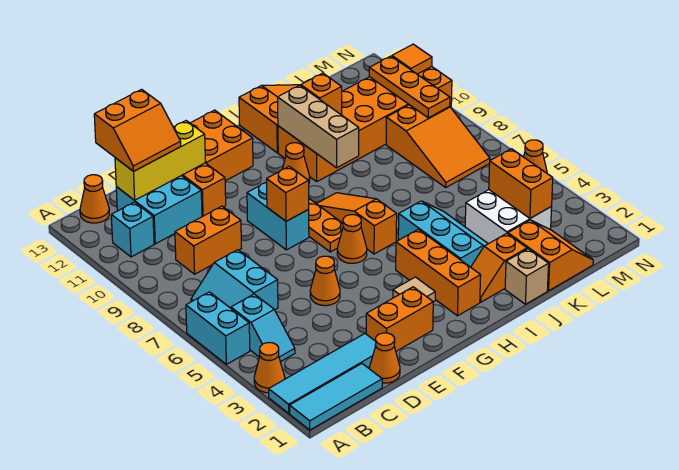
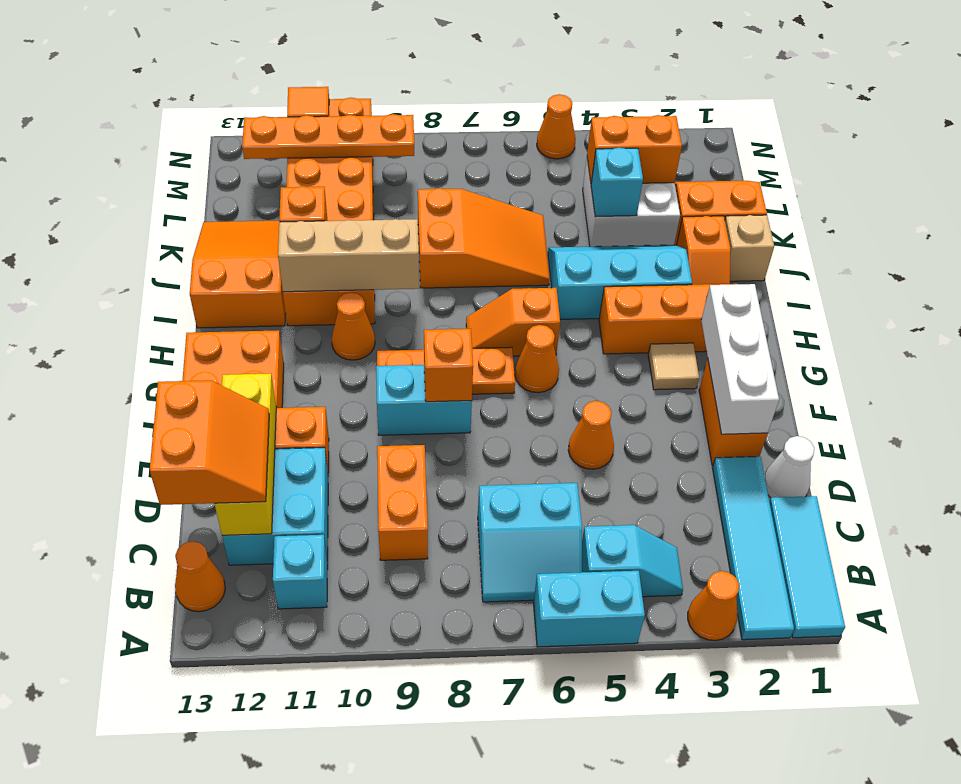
orange 1x1 cone [370,333,400,383] -> white 1x1 cone [764,436,814,498]
none -> white 1x3 brick [701,284,779,434]
orange 1x3 slope [317,193,397,254] -> orange 1x2 slope [466,288,560,356]
none -> cyan 1x1 brick [591,148,643,217]
orange 2x3 slope [386,105,490,187] -> orange 2x3 slope moved to [418,188,550,288]
orange 1x3 plate [369,56,450,118] -> orange 1x4 plate [242,114,414,159]

